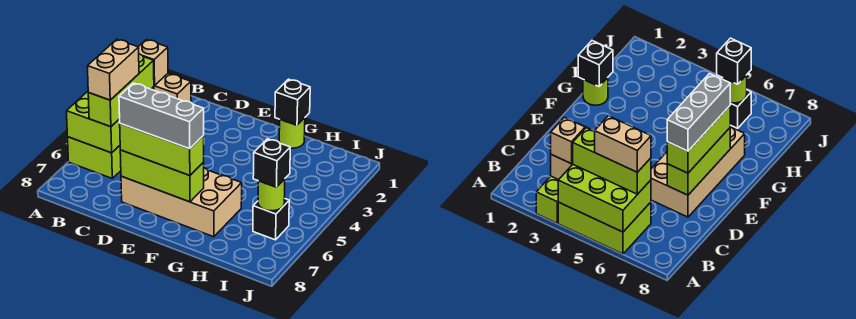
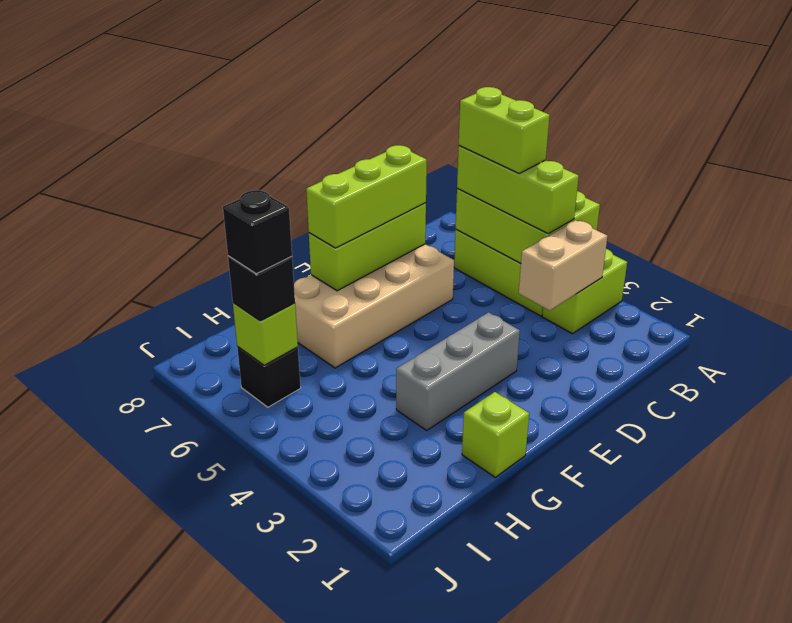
tan 1x1 brick [139,40,168,86] -> none
tan 1x2 brick [87,39,139,100] -> lime 1x2 brick [459,87,550,173]
grey 1x3 brick [119,83,204,149] -> grey 1x3 brick moved to [396,312,520,430]
lime 1x1 round brick [279,118,305,148] -> lime 1x1 brick [462,392,529,477]
black 1x1 brick [275,79,310,125] -> black 1x1 brick moved to [223,190,292,274]
lime 1x1 round brick [258,179,285,211] -> lime 1x1 brick [233,303,298,365]

